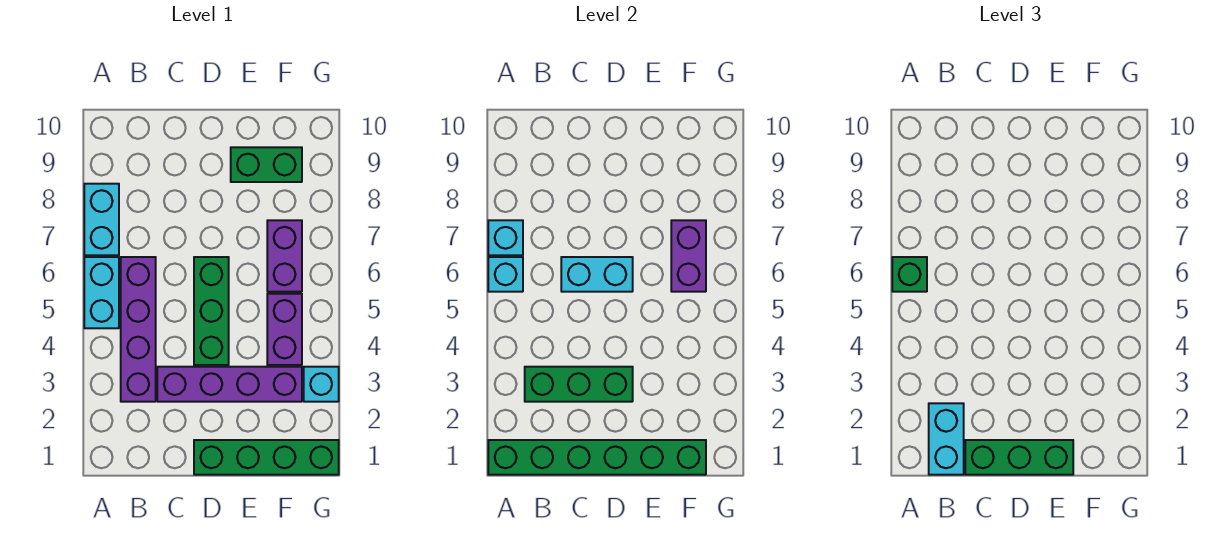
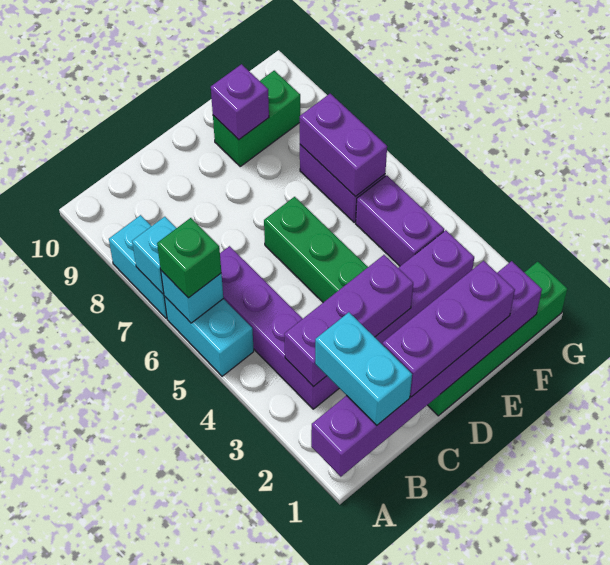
green 1x6 brick [488,440,706,475] -> purple 1x6 brick [311,261,542,477]
green 1x3 brick [525,367,633,402] -> purple 1x3 brick [284,255,413,387]
green 1x3 brick [965,440,1073,475] -> purple 1x3 brick [383,261,515,397]
cyan 1x2 brick [561,257,633,292] -> none
none -> purple 1x1 brick [211,64,269,140]
cyan 1x1 brick [304,367,339,402] -> none

